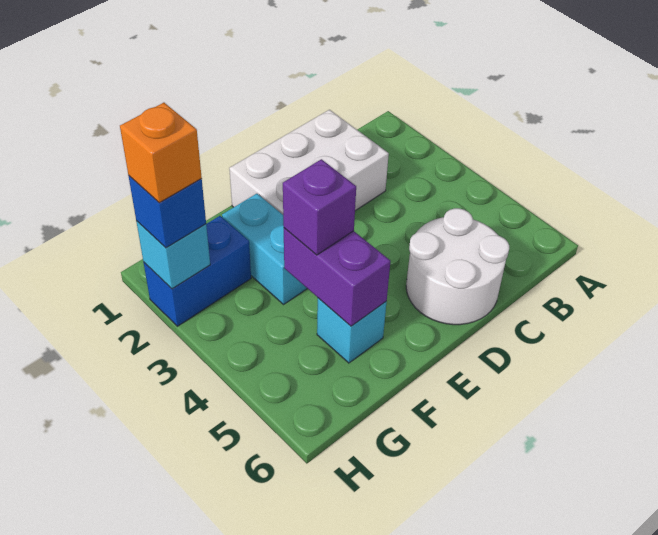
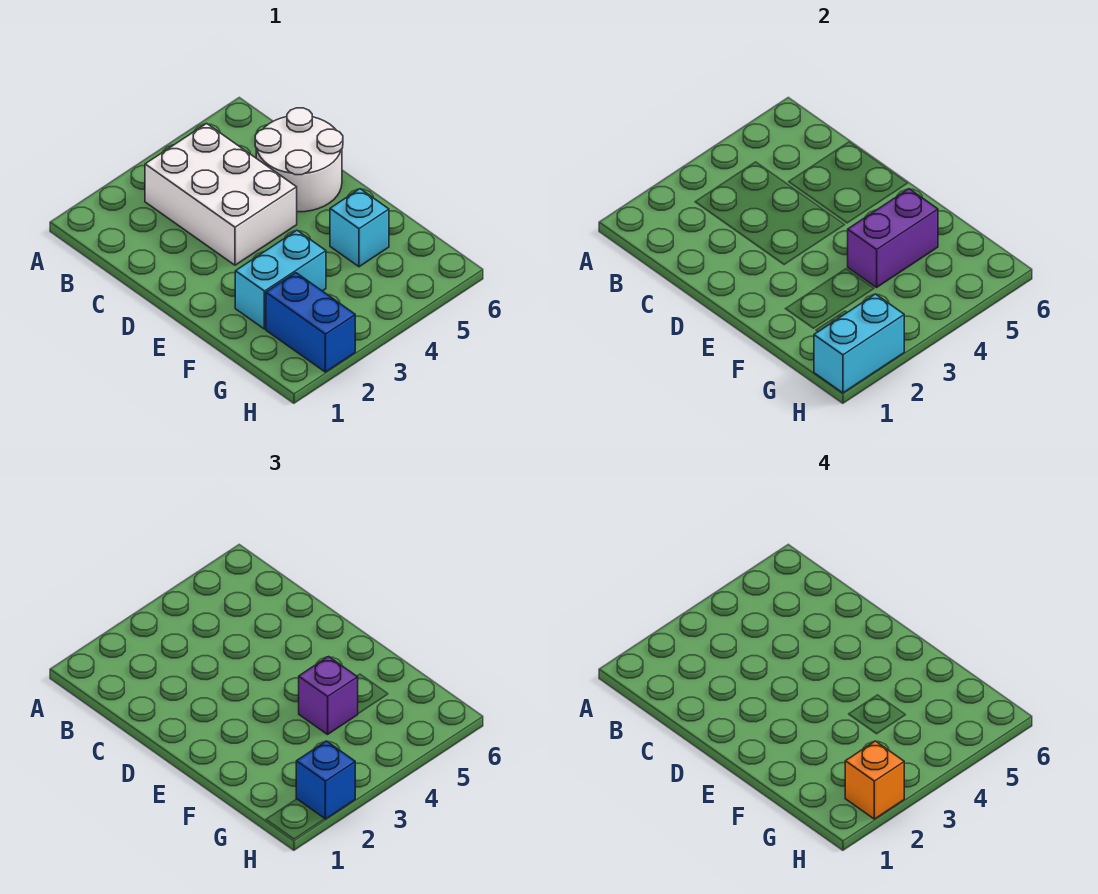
white 2x3 brick [229,110,389,215] -> white 2x3 brick moved to [145,123,297,265]
cyan 1x1 brick [136,221,210,289] -> cyan 1x2 brick [814,294,904,393]

